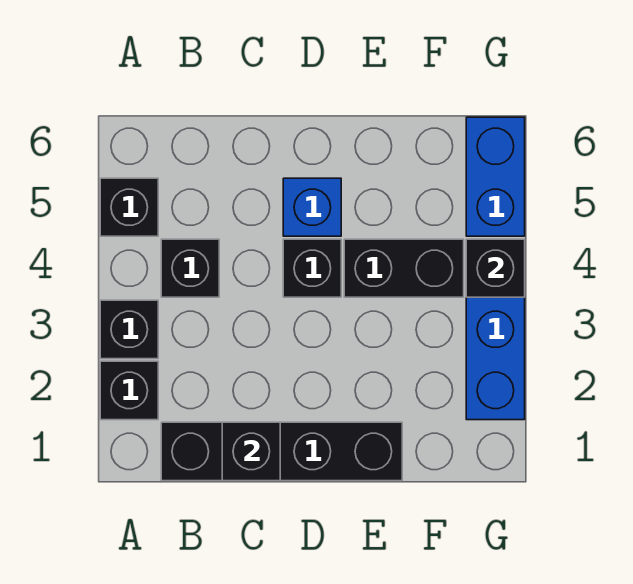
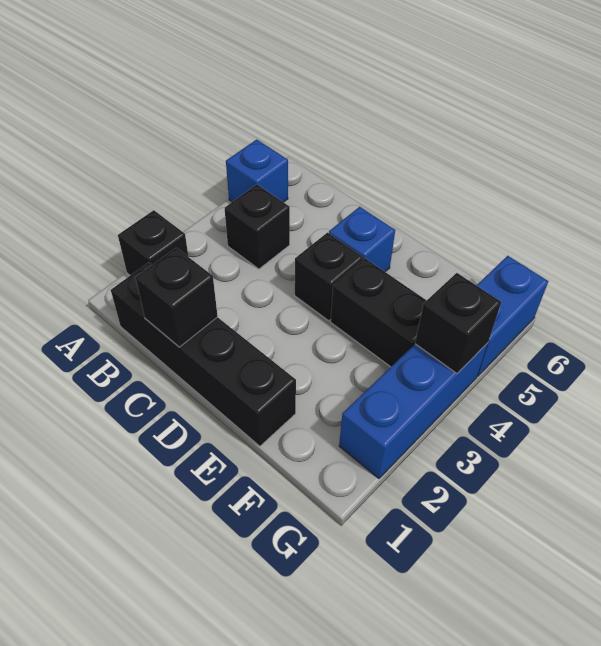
black 1x1 brick [100,300,158,359] -> none
black 1x1 brick [100,178,158,236] -> blue 1x1 brick [226,140,288,202]

